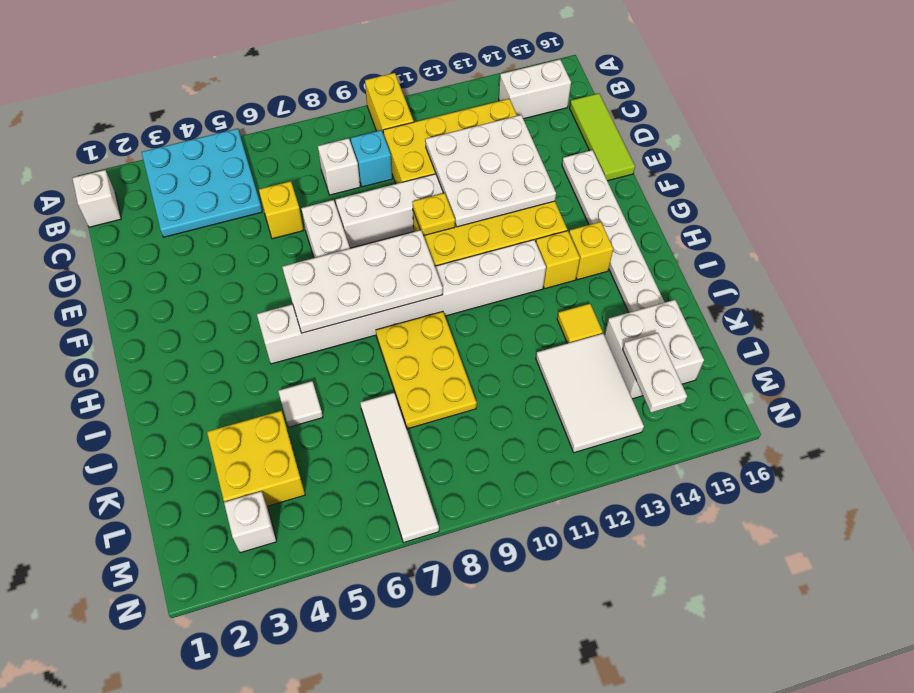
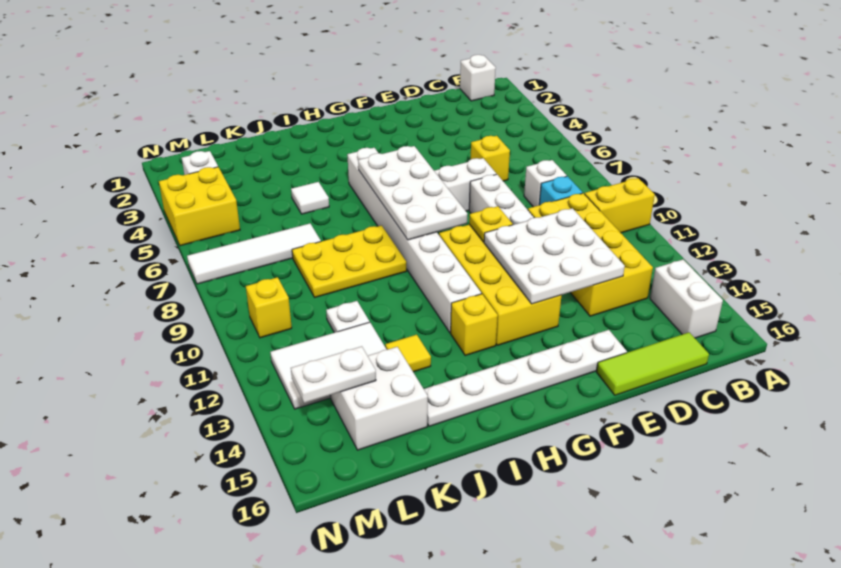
cyan 3x3 plate [142,129,262,237] -> none
yellow 1x1 brick [569,222,613,280] -> yellow 1x1 brick moved to [246,277,292,338]
yellow 2x2 brick [207,411,305,506] -> yellow 2x2 brick moved to [159,167,240,246]
none -> white 1x1 plate [326,301,370,333]

